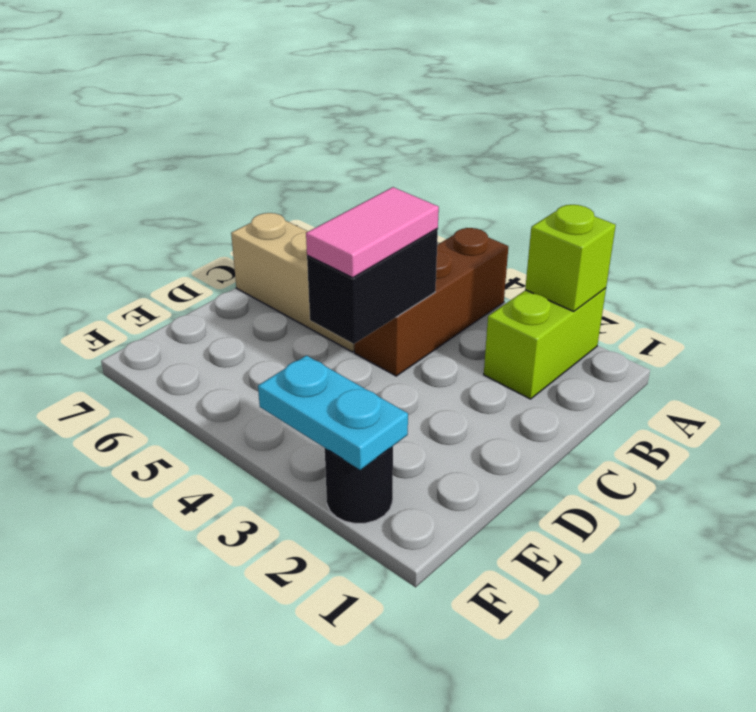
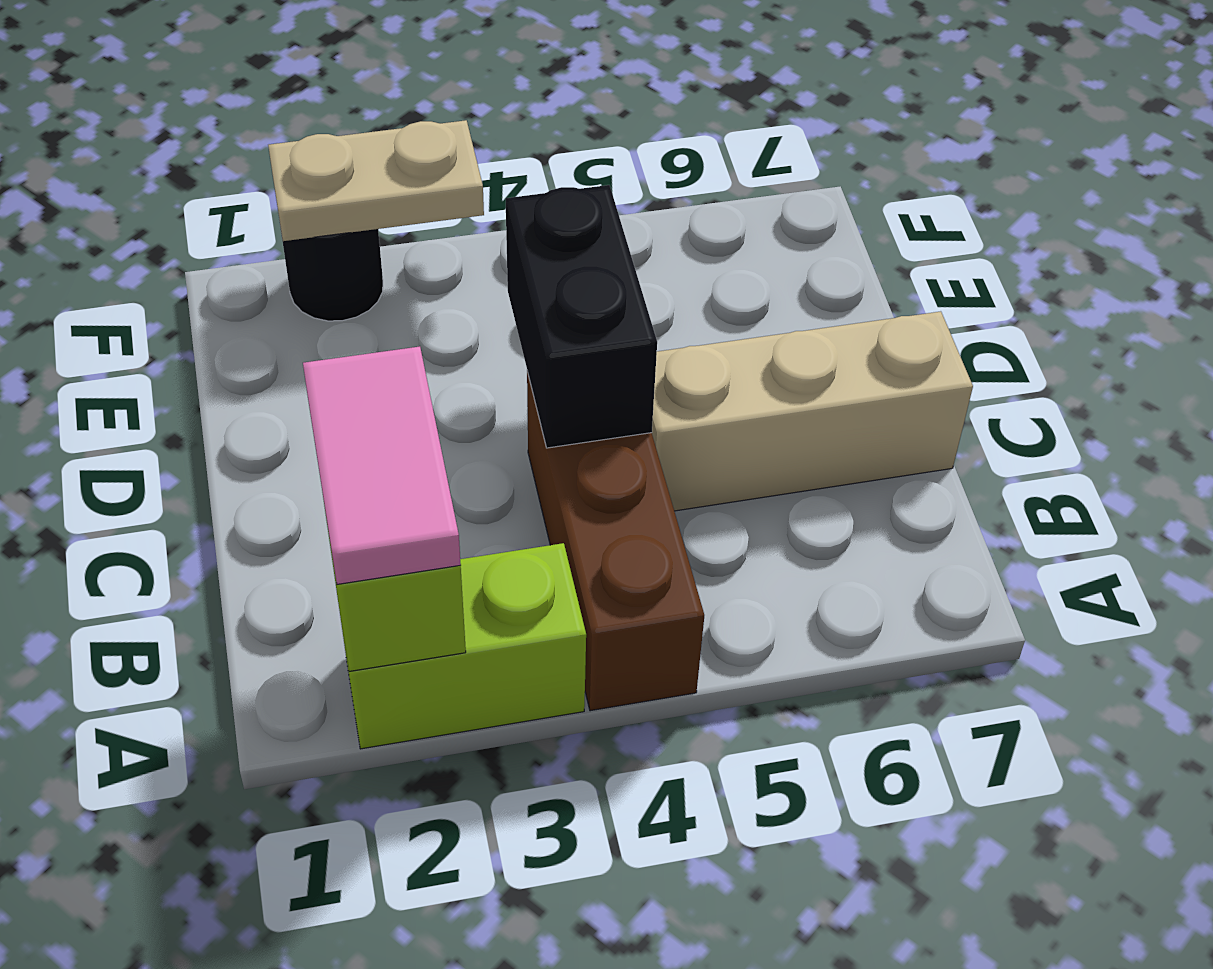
lime 1x2 brick [484,288,606,399] -> lime 1x2 brick turned to [337,543,586,749]
pink 1x2 tile [306,187,439,278] -> pink 1x2 tile moved to [303,346,461,584]
cyan 1x2 plate [258,355,408,470] -> tan 1x2 plate [268,120,484,241]

